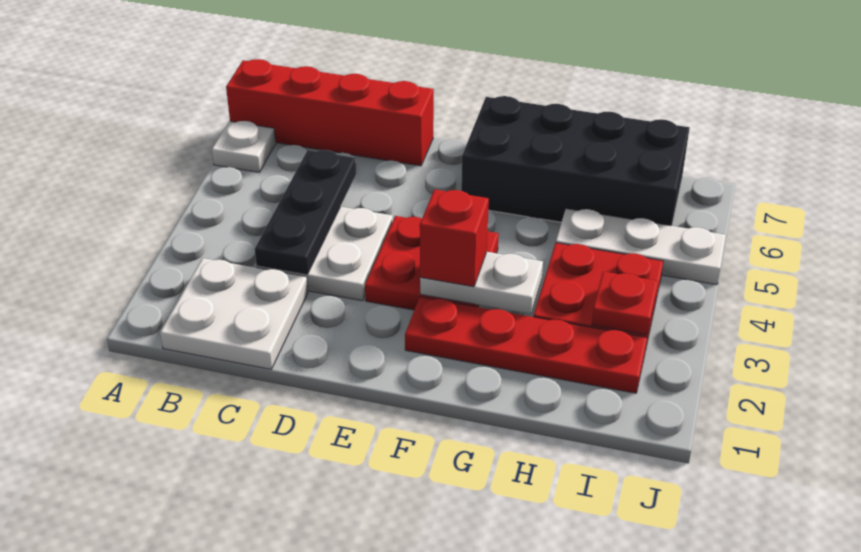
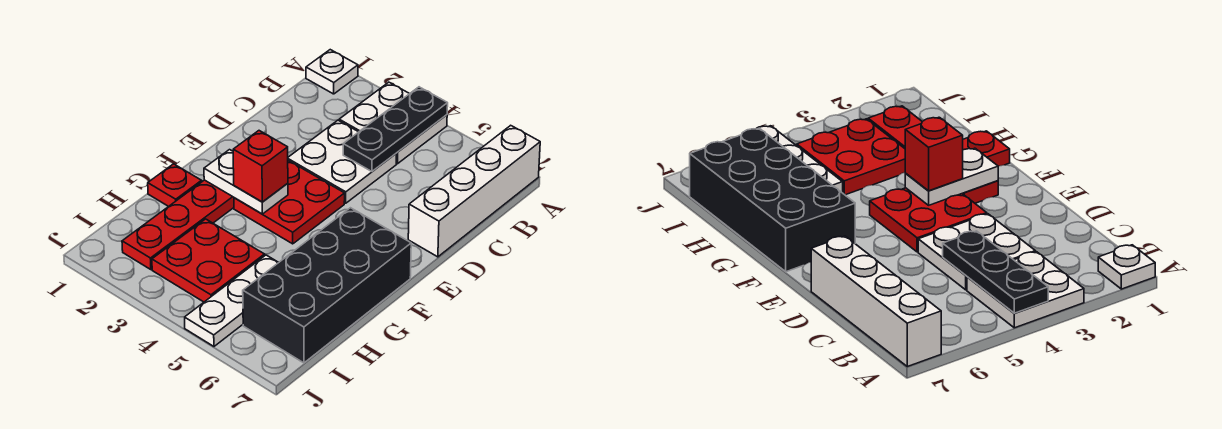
white 1x1 plate [212,121,276,172] -> white 1x1 plate moved to [306,50,358,94]
red 1x4 brick [226,59,434,166] -> white 1x4 brick [408,125,540,257]
white 2x2 plate [160,258,308,369] -> white 2x2 plate moved to [339,82,447,164]
black 1x3 plate [255,150,356,274] -> black 1x3 plate turned to [343,87,448,171]
white 1x2 plate [420,252,543,314] -> white 1x2 plate turned to [204,150,288,214]
red 1x1 plate [592,272,658,335] -> red 1x1 plate moved to [148,164,202,206]

